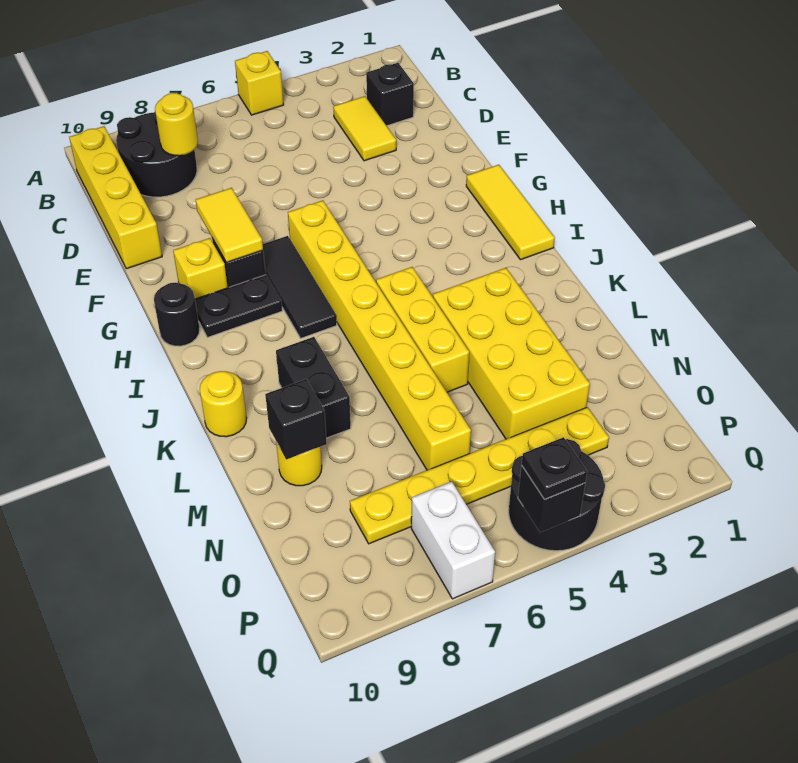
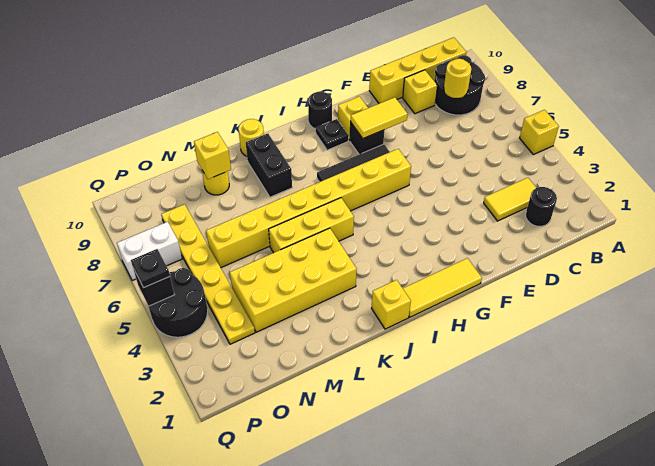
black 1x1 brick [366,63,414,126] -> black 1x1 round brick [525,187,557,226]
none -> yellow 1x1 brick [403,70,437,114]
black 1x2 plate [195,275,282,337] -> black 1x1 plate [316,119,349,150]
none -> yellow 1x1 brick [372,280,411,329]
black 1x2 brick [276,337,351,438] -> black 1x2 brick turned to [246,133,292,197]
black 1x1 brick [265,379,327,460] -> yellow 1x1 brick [194,132,231,179]

